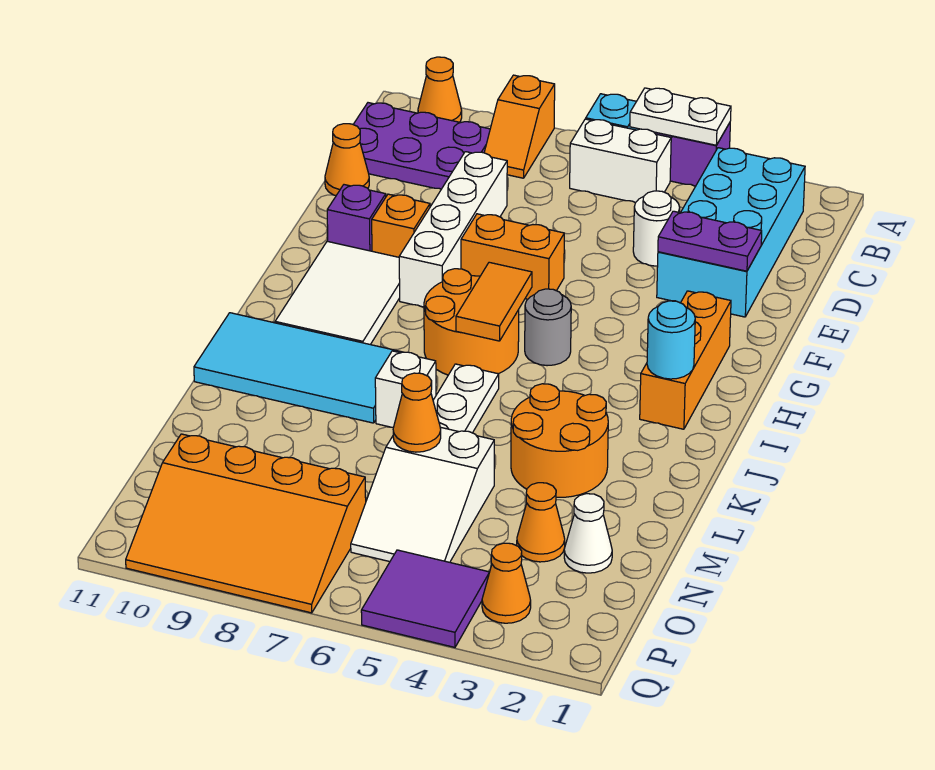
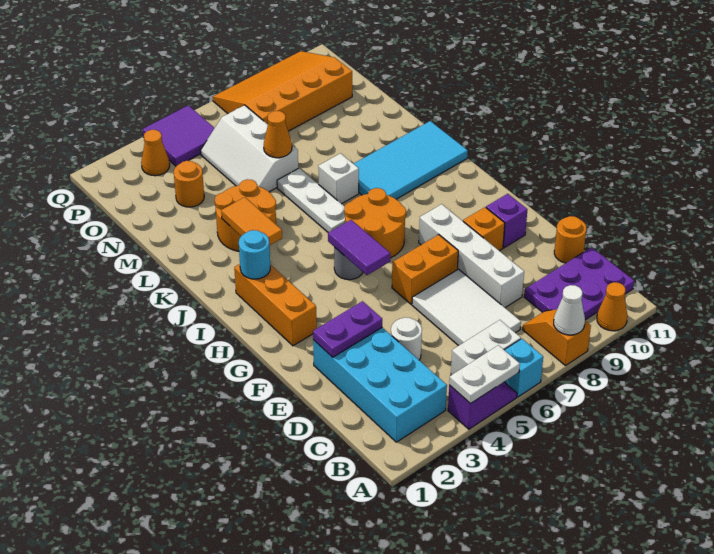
orange 1x1 cone [325,124,369,195] -> orange 1x1 round brick [554,216,586,263]
none -> purple 1x2 tile [328,220,390,275]
white 2x3 tile [275,241,400,345] -> white 2x3 tile moved to [412,269,521,346]
orange 1x2 tile [456,262,532,341] -> orange 1x2 tile moved to [221,197,282,245]
white 2x3 slope [351,427,494,562] -> white 2x3 slope turned to [201,105,298,192]
white 1x1 cone [564,494,612,573] -> white 1x1 cone moved to [554,285,585,335]
orange 1x1 cone [517,483,565,562] -> orange 1x1 round brick [174,161,204,207]

